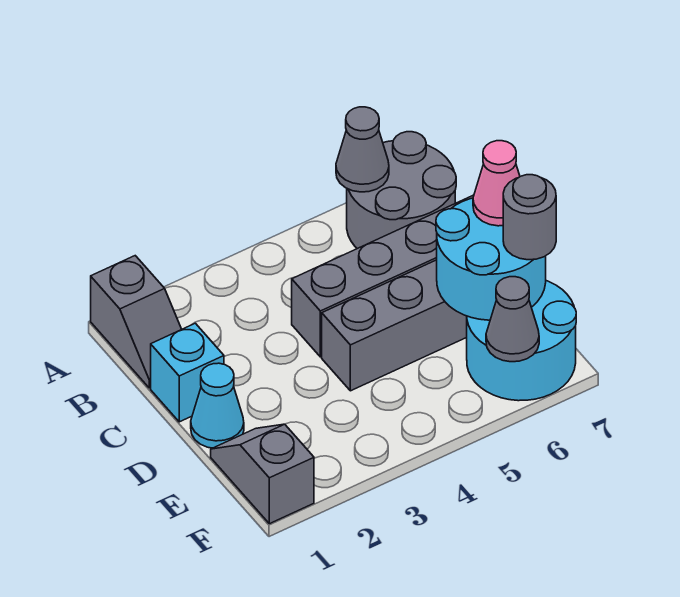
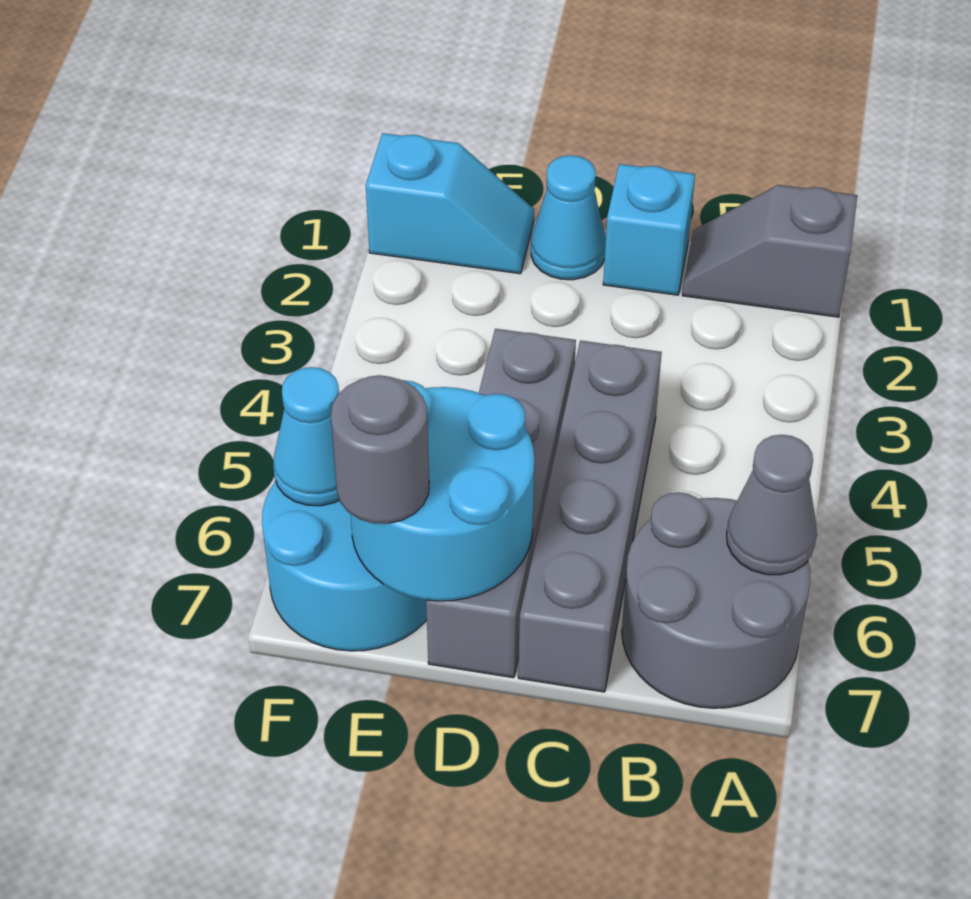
pink 1x1 cone [473,141,520,226] -> none
grey 1x2 slope [211,424,314,524] -> cyan 1x2 slope [366,133,534,274]
grey 1x1 cone [486,277,539,362] -> cyan 1x1 cone [273,367,339,506]

